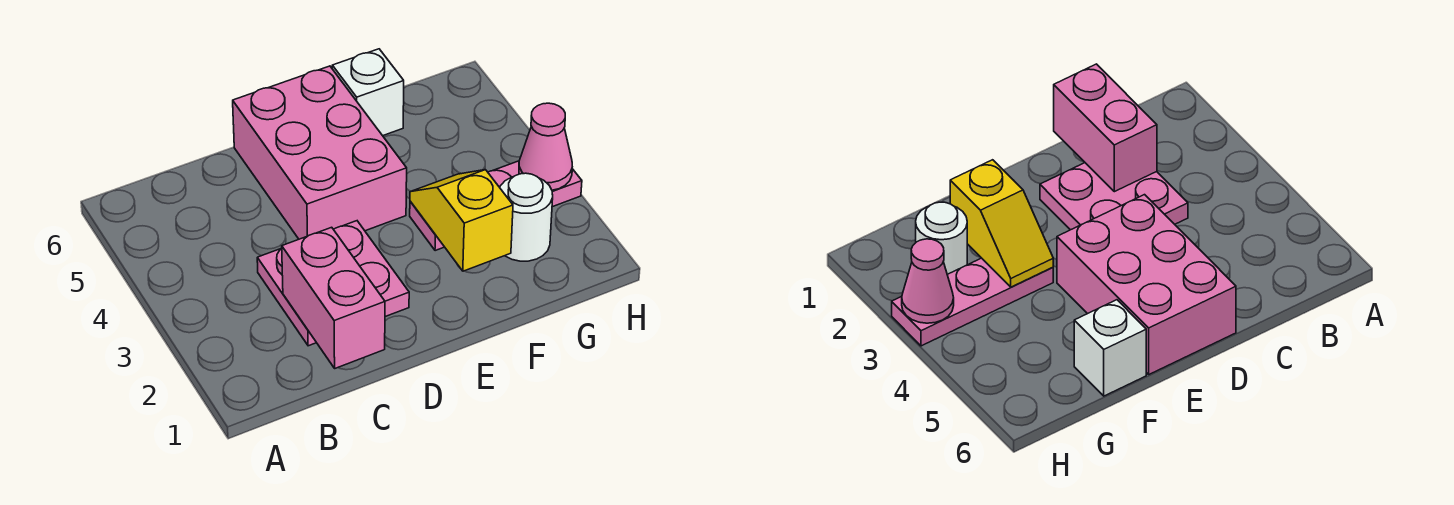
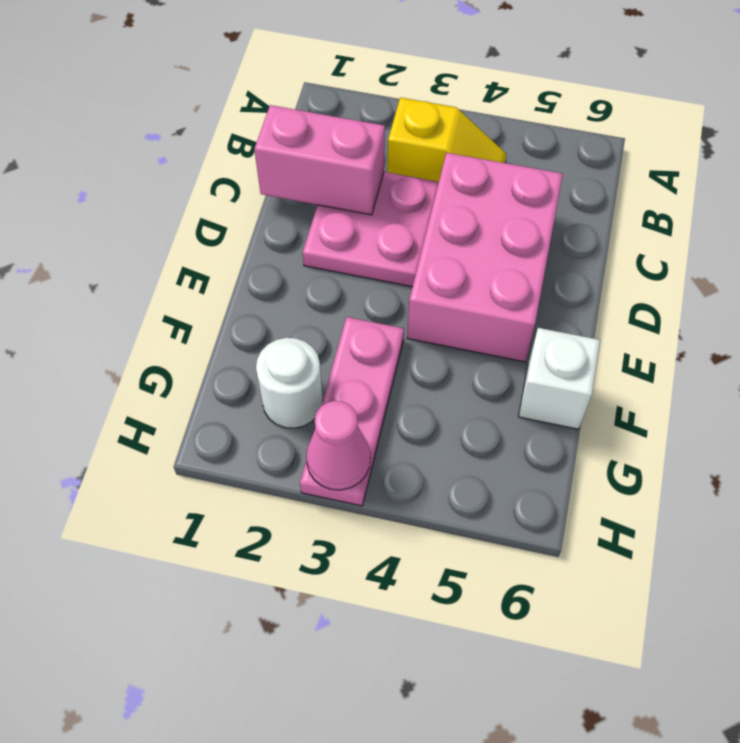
pink 2x3 brick [233,66,407,239] -> pink 2x3 brick turned to [407,153,563,362]
yellow 1x2 slope [410,170,513,271] -> yellow 1x2 slope moved to [387,98,507,182]

